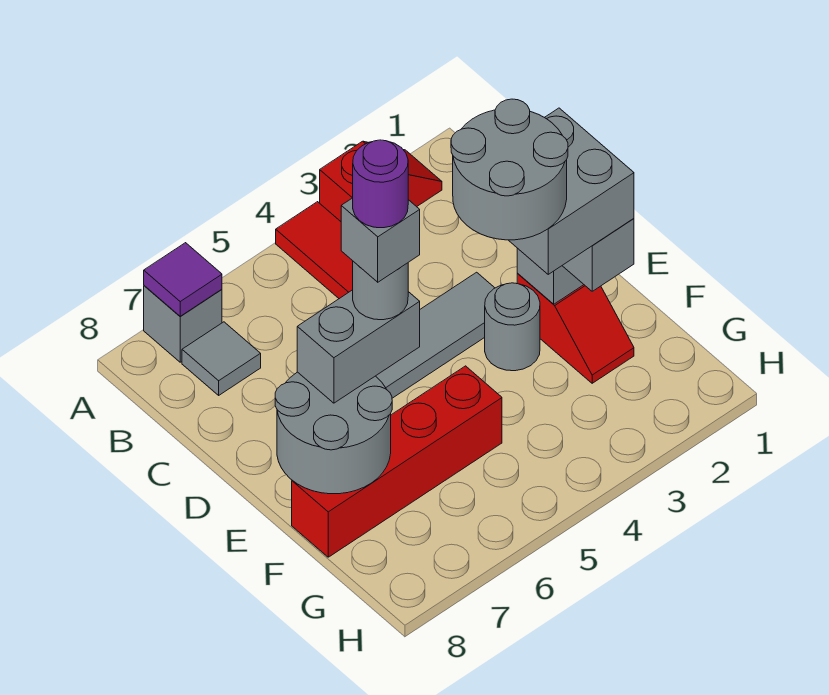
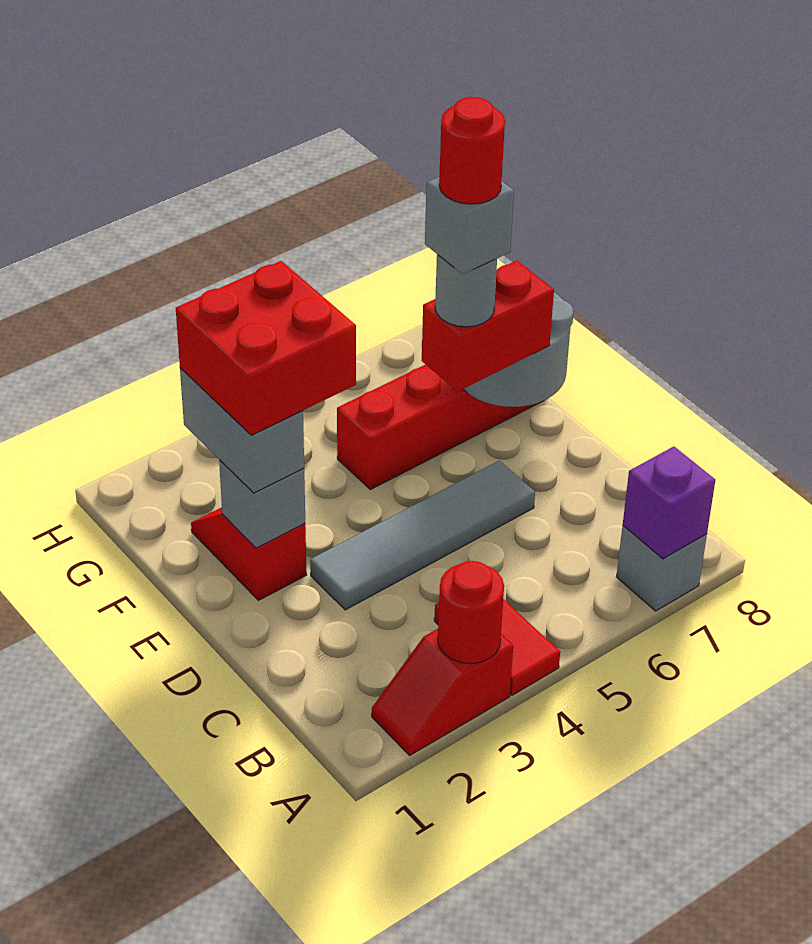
none -> red 1x1 round brick [438,561,504,664]
purple 1x1 tile [144,243,222,316] -> purple 1x1 brick [623,447,715,559]
grey 1x1 tile [182,322,261,395] -> none
grey 2x2 brick [509,108,634,274] -> red 2x2 brick [176,261,356,435]
grey 1x1 round brick [485,283,540,371] -> none
grey 2x2 round brick [451,99,568,240] -> none
grey 1x2 brick [297,290,420,403] -> red 1x2 brick [422,261,554,391]
purple 1x1 round brick [353,140,408,228] -> red 1x1 round brick [439,97,505,204]

